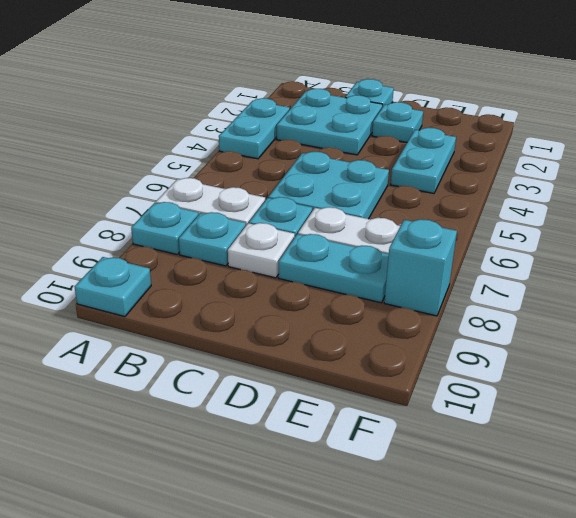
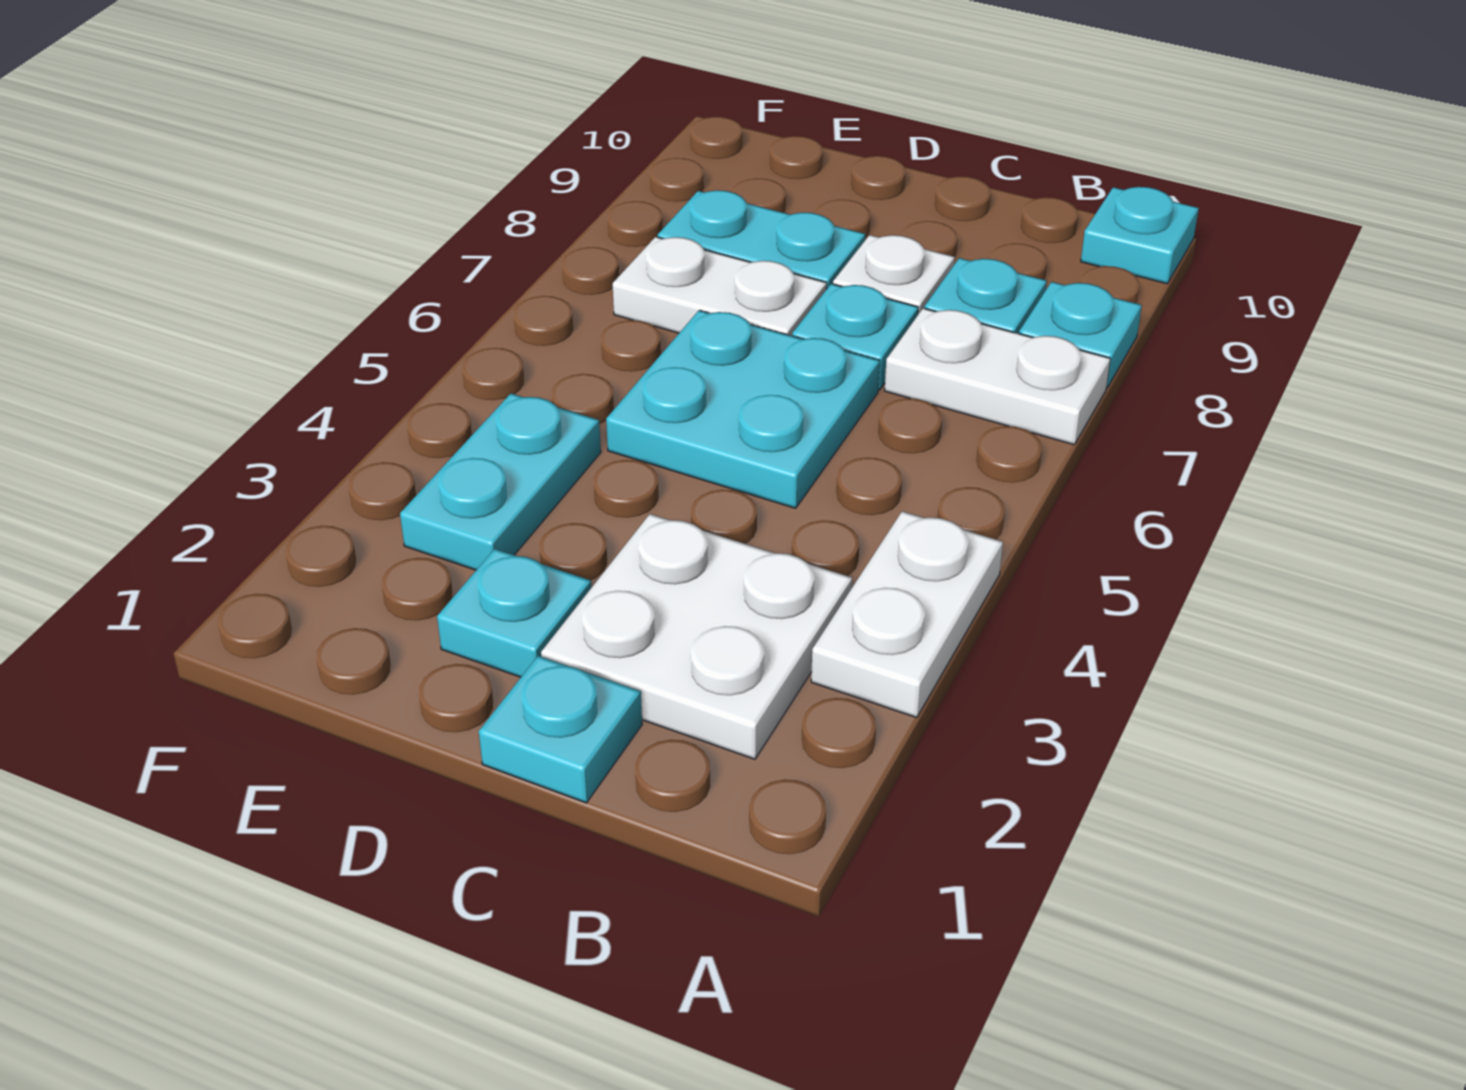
cyan 1x2 plate [219,98,290,159] -> white 1x2 plate [811,511,1003,718]
cyan 2x2 plate [277,89,383,155] -> white 2x2 plate [541,514,852,759]
cyan 1x1 brick [384,219,457,316] -> none

